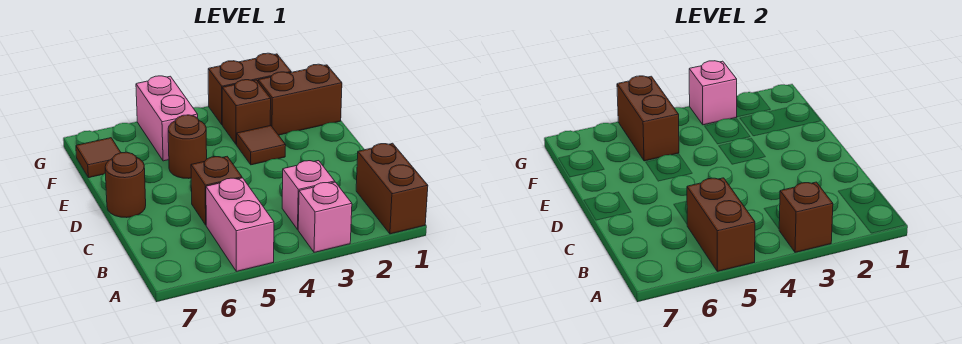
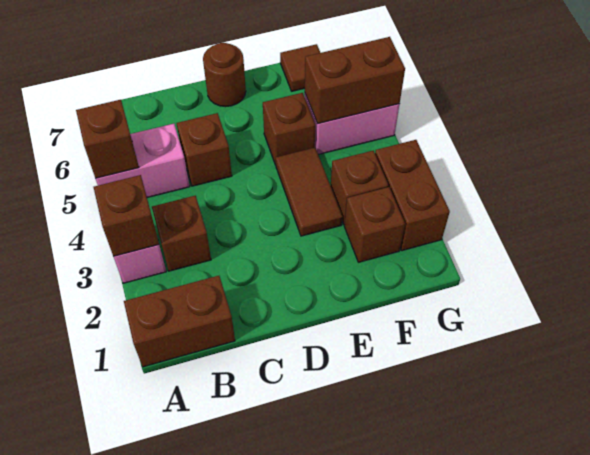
brown 1x2 brick [687,178,755,271] -> brown 1x1 brick [76,100,139,178]
pink 1x1 brick [282,161,335,229] -> brown 1x1 brick [152,196,211,271]
brown 1x1 tile [237,125,286,165] -> brown 1x2 tile [276,148,342,236]
brown 1x1 round brick [168,115,207,179] -> brown 1x1 brick [263,93,315,165]
brown 1x2 brick [258,64,342,135] -> brown 1x1 brick [344,187,405,262]
pink 1x1 brick [689,61,737,125] -> none

